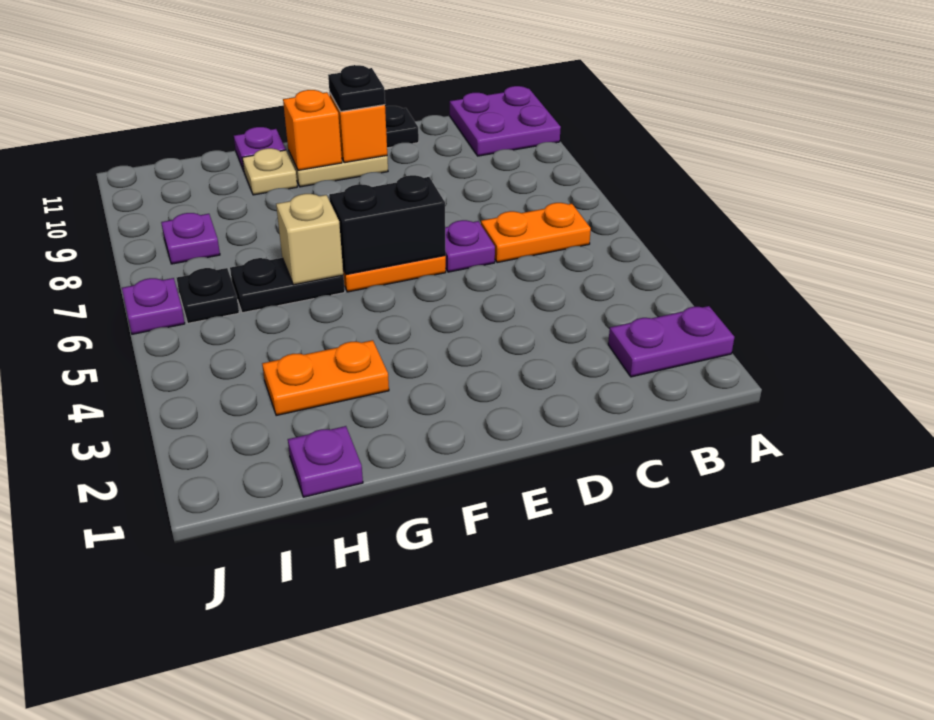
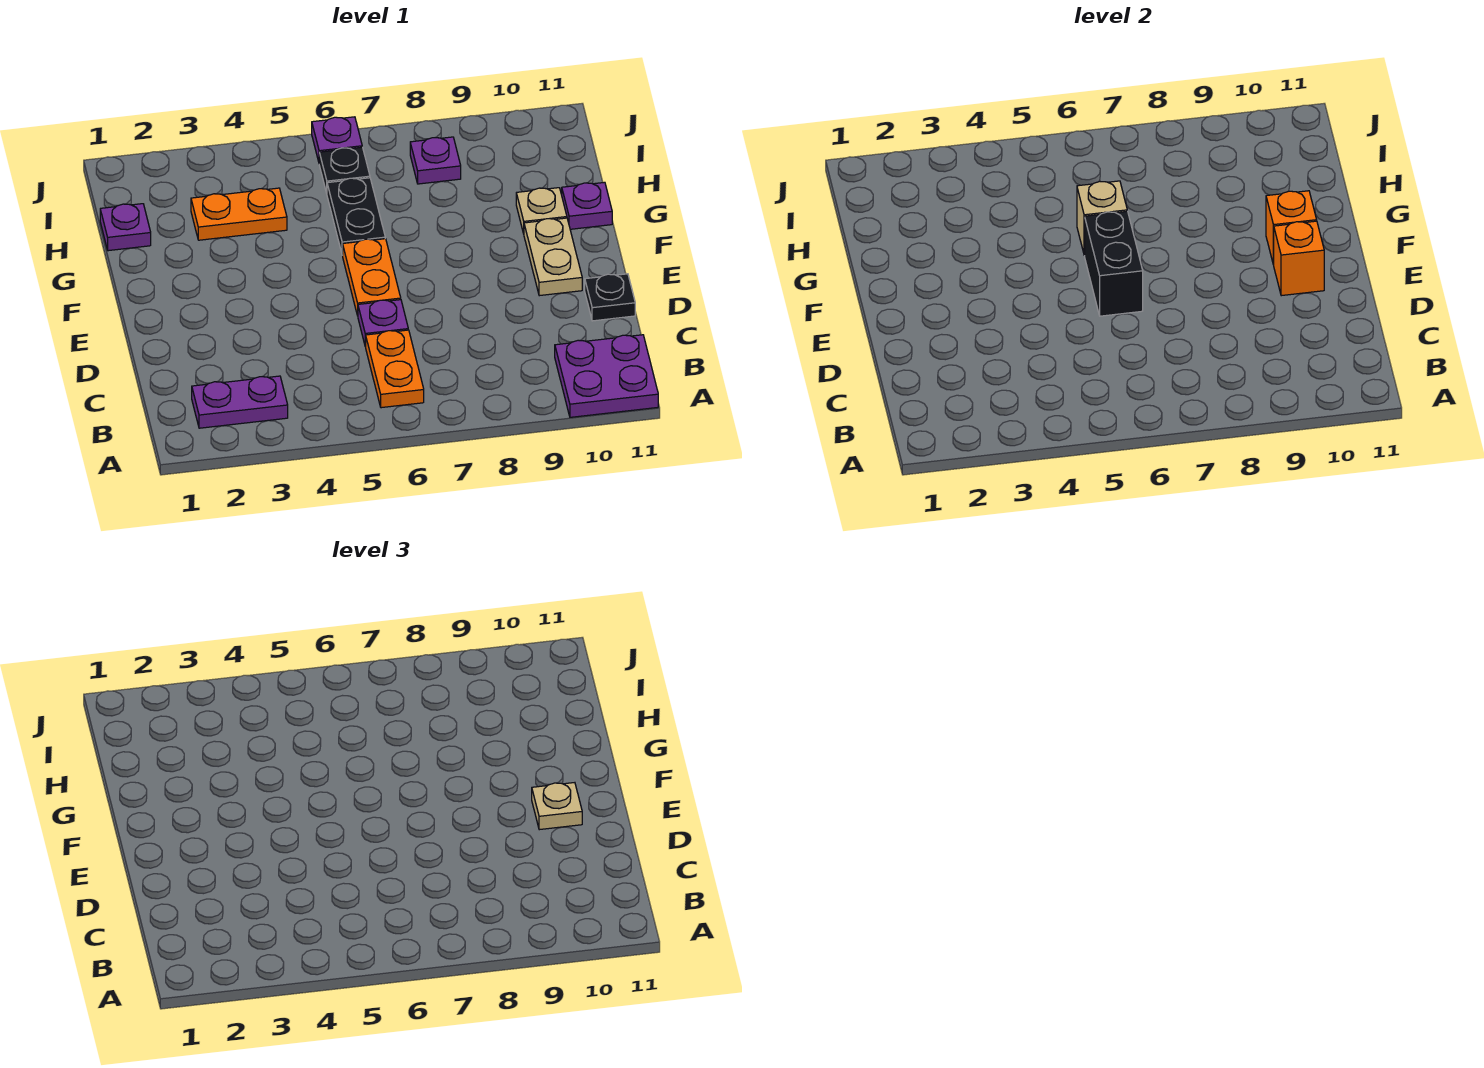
purple 1x2 plate [608,306,734,377] -> purple 1x2 plate turned to [192,376,288,428]
black 1x1 plate [328,65,385,112] -> tan 1x1 plate [532,783,582,830]
orange 1x2 plate [262,340,389,416] -> orange 1x2 plate turned to [191,188,287,240]

